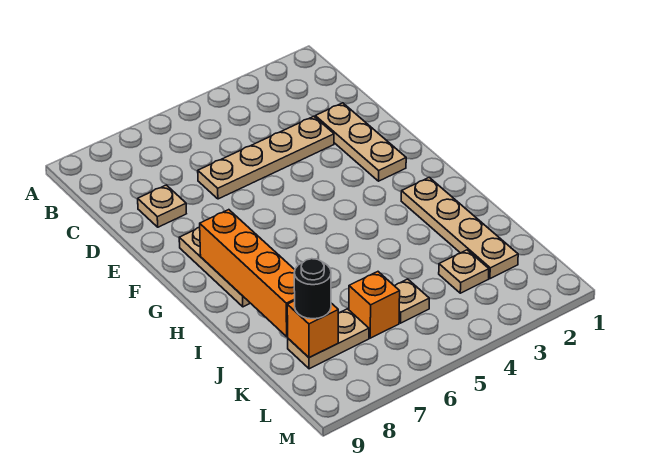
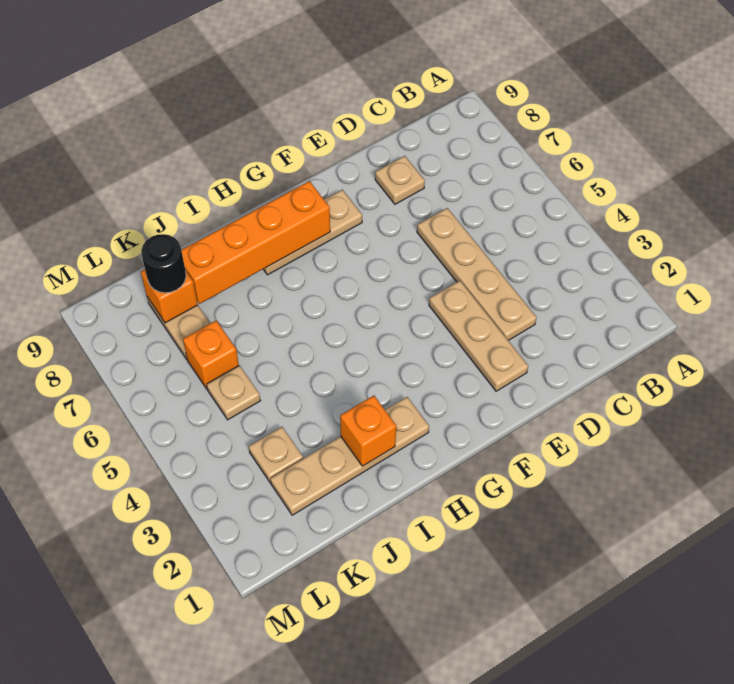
tan 1x3 plate [315,103,406,181] -> tan 1x3 plate turned to [429,281,528,391]
none -> orange 1x1 brick [340,396,397,466]

